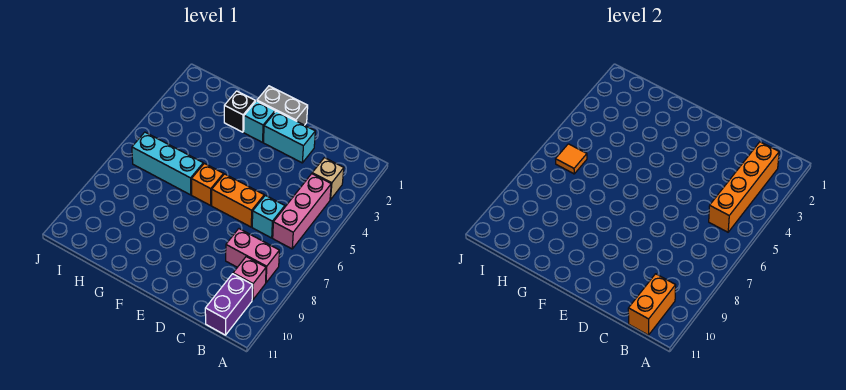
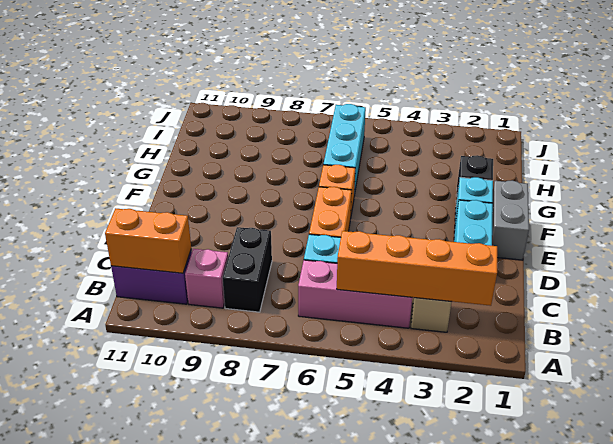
pink 1x2 brick [226,229,279,283] -> black 1x2 brick [223,227,272,312]
orange 1x1 tile [556,144,587,174] -> none

